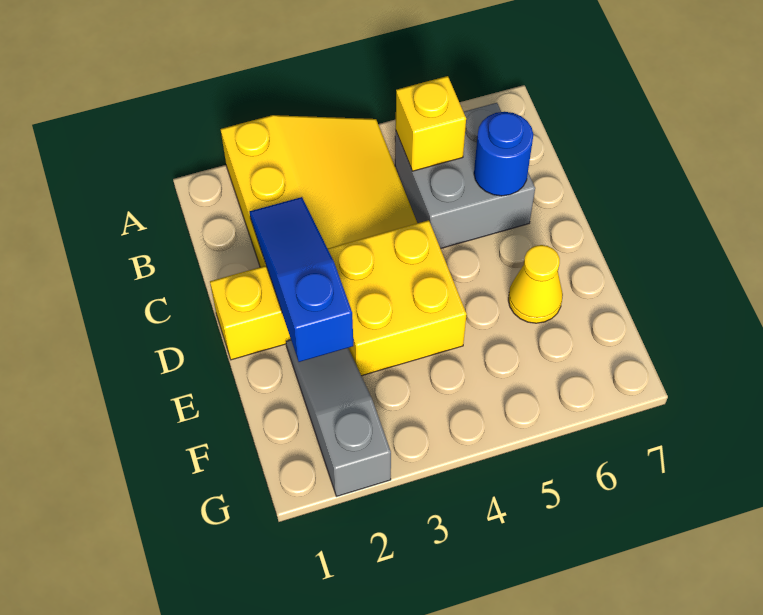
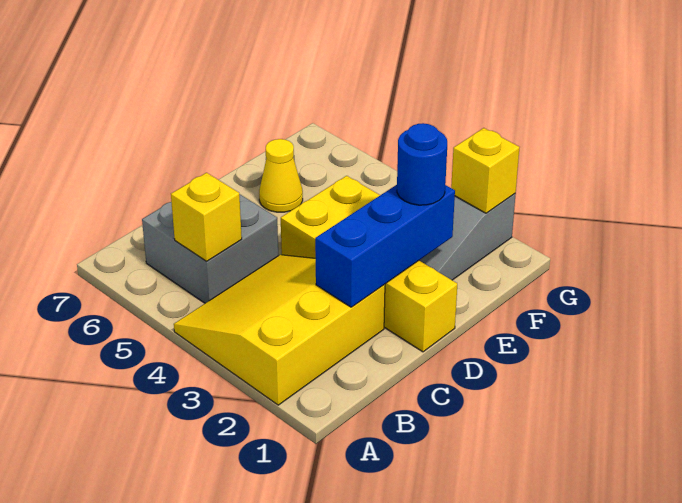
blue 1x3 slope [250,197,353,362] -> blue 1x3 brick [315,185,455,307]
blue 1x1 round brick [474,112,533,196] -> blue 1x1 round brick moved to [397,123,447,205]
none -> yellow 1x1 brick [451,128,520,213]

